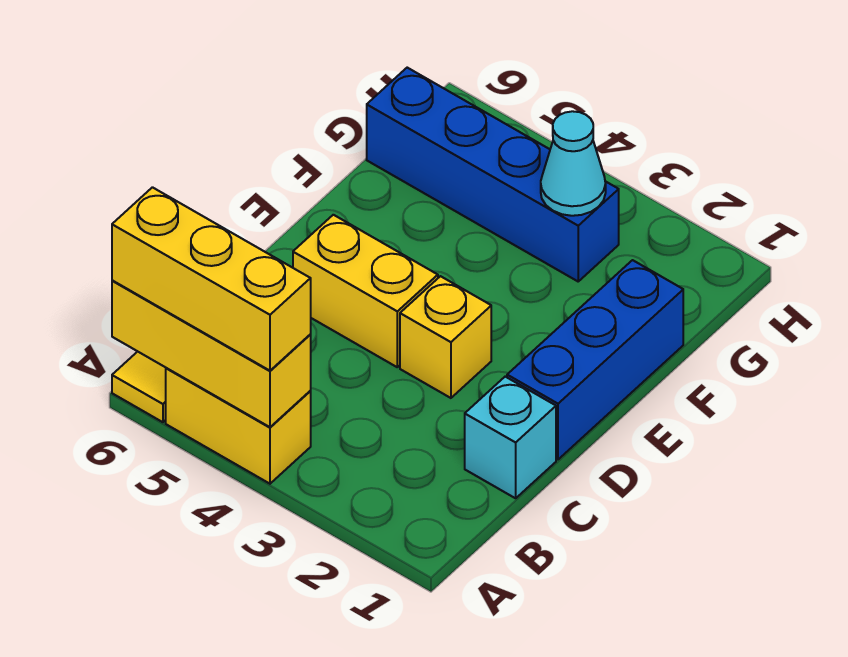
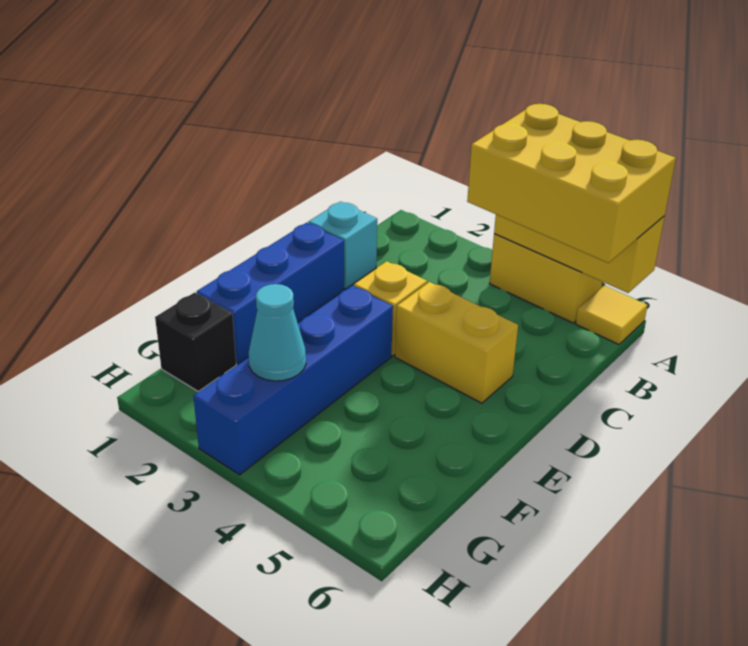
yellow 1x3 brick [112,187,311,371] -> yellow 2x3 brick [467,104,676,263]
none -> black 1x1 brick [155,292,236,392]
blue 1x4 brick [367,68,619,281] -> blue 1x4 brick turned to [193,285,393,475]

